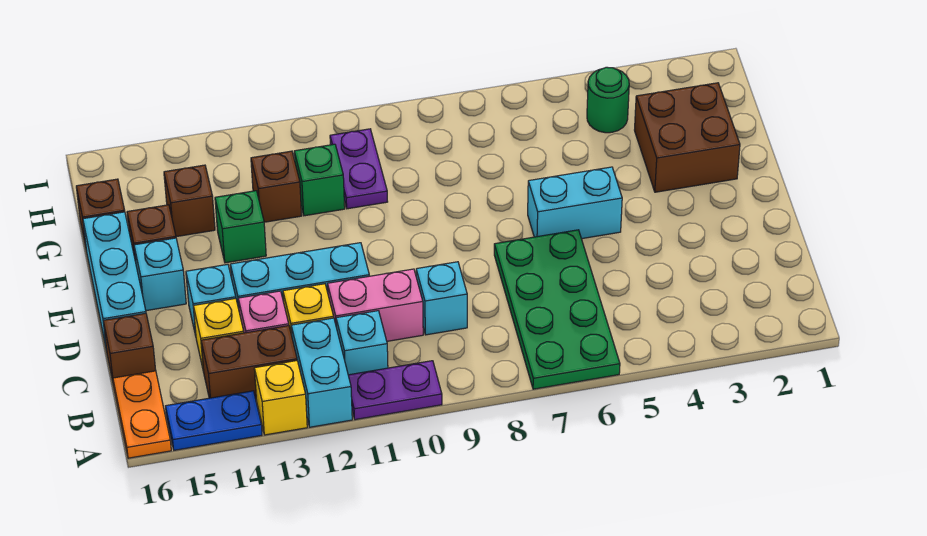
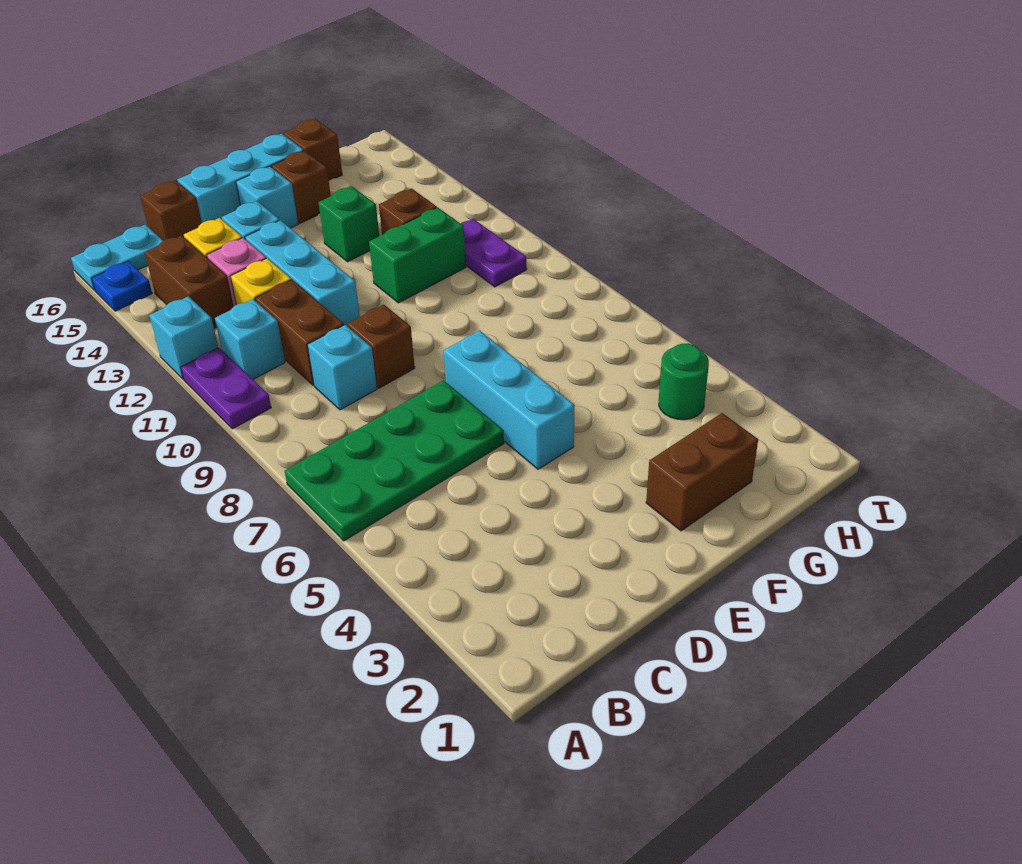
cyan 1x2 brick [291,318,352,427] -> cyan 1x1 brick [149,296,218,379]
yellow 1x1 brick [254,360,307,435] -> none
blue 1x2 plate [166,391,262,450] -> blue 1x1 plate [91,261,152,311]
orange 1x2 plate [113,371,171,458] -> cyan 1x2 plate [71,224,163,290]
pink 1x2 brick [328,269,423,341] -> brown 1x2 brick [255,280,344,385]
cyan 1x2 brick [528,167,622,239] -> cyan 1x3 brick [444,331,575,469]
brown 2x2 brick [635,83,740,192] -> brown 1x2 brick [646,413,758,531]
purple 1x2 plate [330,129,388,209] -> purple 1x2 plate turned to [460,219,527,287]
green 1x1 brick [294,144,345,216] -> green 1x2 brick [369,207,466,303]
brown 1x1 brick [164,165,215,237] -> brown 1x1 brick moved to [347,305,415,388]

